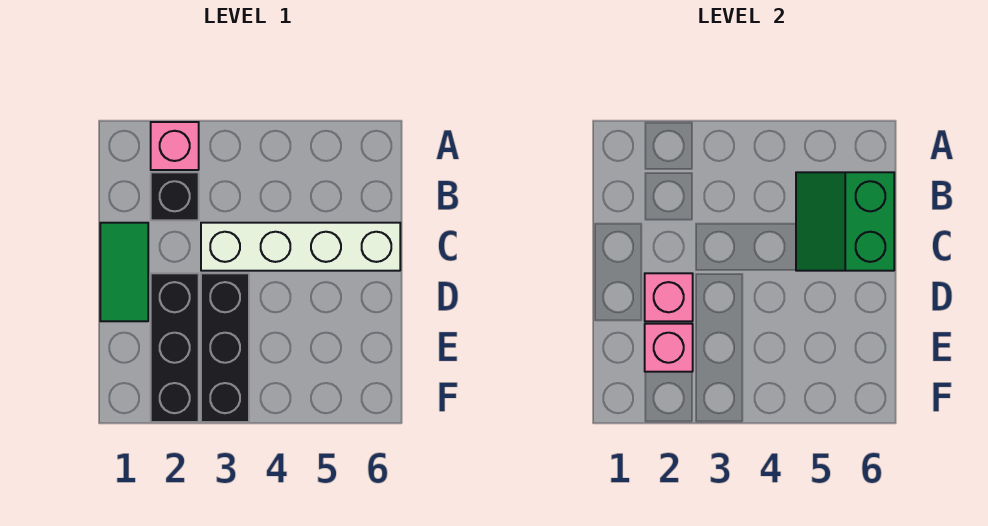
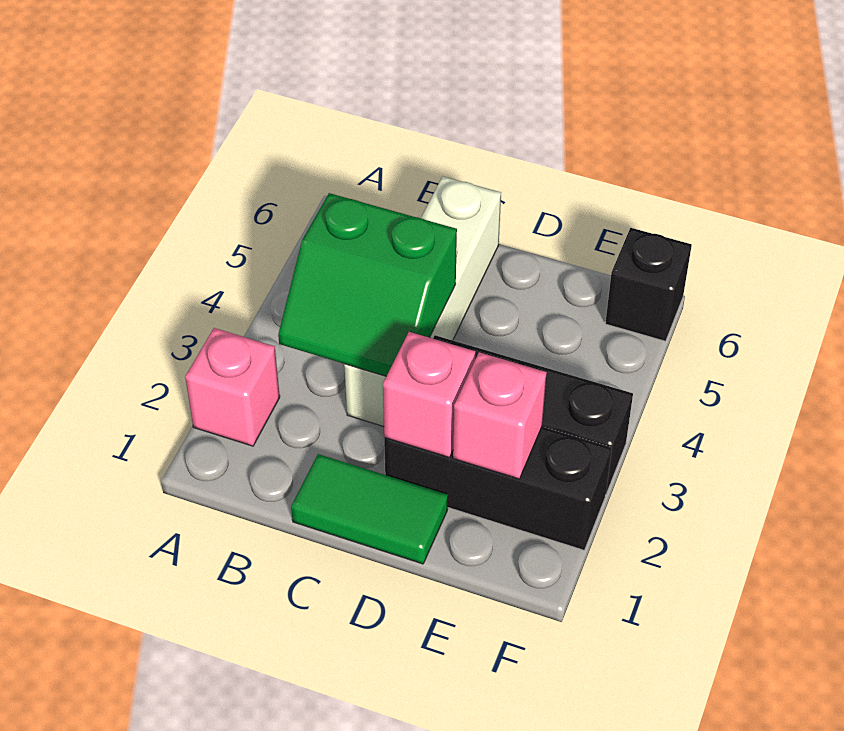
black 1x1 brick [151,172,199,220] -> black 1x1 brick moved to [605,228,692,341]
green 2x2 slope [796,172,894,271] -> green 2x2 slope moved to [278,193,457,376]

